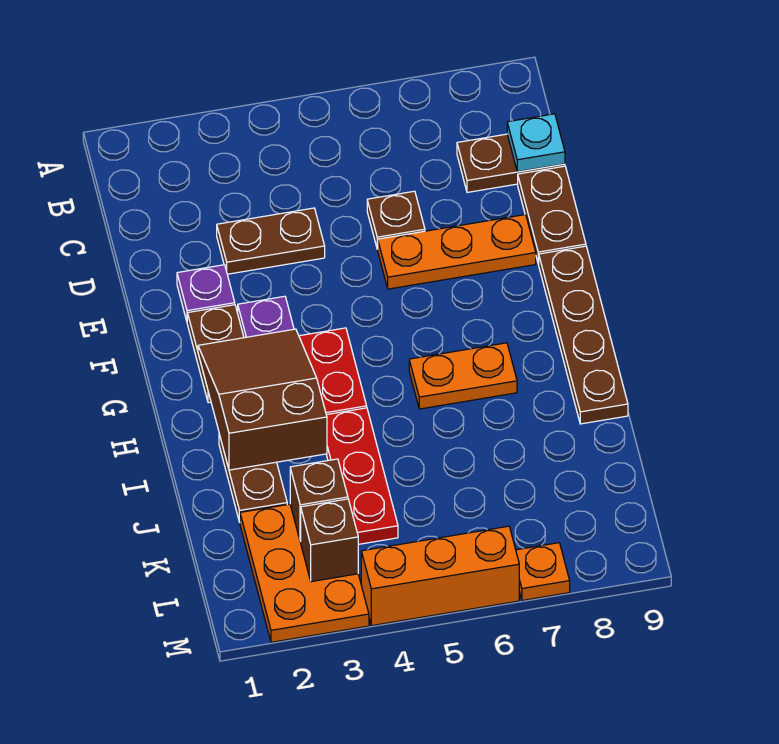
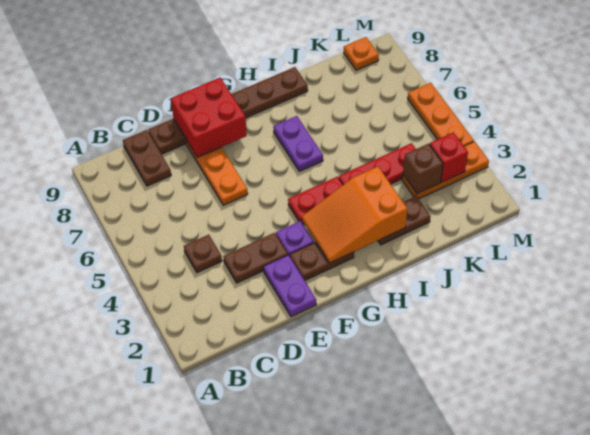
cyan 1x1 plate [507,114,565,172] -> none
brown 1x2 plate [217,208,325,274] -> brown 1x2 plate turned to [223,233,288,283]
brown 1x1 plate [367,191,425,249] -> brown 1x1 plate moved to [184,235,222,273]
purple 1x1 plate [177,265,235,321] -> purple 1x2 plate [263,255,316,317]
none -> red 2x2 brick [171,78,247,157]
brown 2x3 slope [198,329,327,470] -> orange 2x3 slope [302,167,407,263]
orange 1x2 plate [409,343,517,409] -> purple 1x2 plate [273,116,323,171]
orange 2x3 plate [240,504,369,642] -> orange 1x3 plate [402,142,489,199]
brown 1x1 brick [301,499,358,582] -> red 1x1 brick [430,132,468,182]
orange 1x3 brick [361,526,519,626] -> orange 1x3 plate [408,83,474,146]
orange 1x1 plate [516,543,570,601] -> orange 1x1 plate moved to [344,37,379,70]

